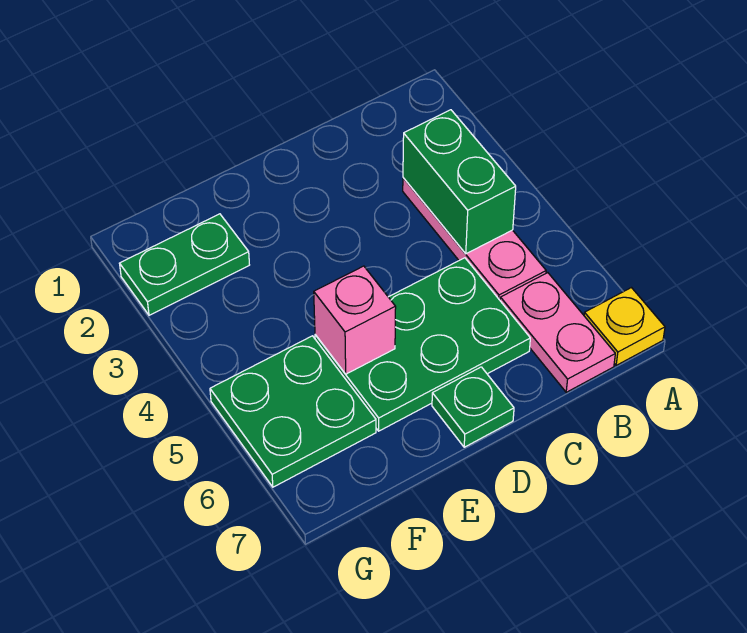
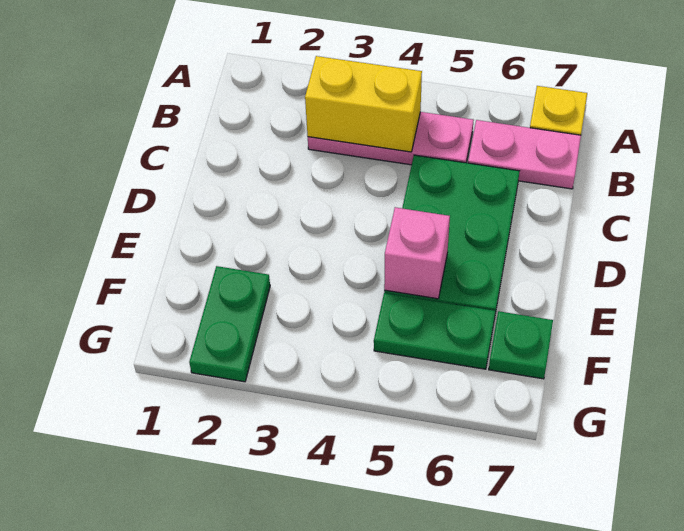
green 1x2 brick [403,110,516,254] -> yellow 1x2 brick [305,56,422,152]
green 1x1 plate [432,367,514,447] -> green 1x1 plate moved to [489,311,553,379]
green 2x2 plate [210,336,376,487] -> green 1x2 plate [374,293,495,369]

